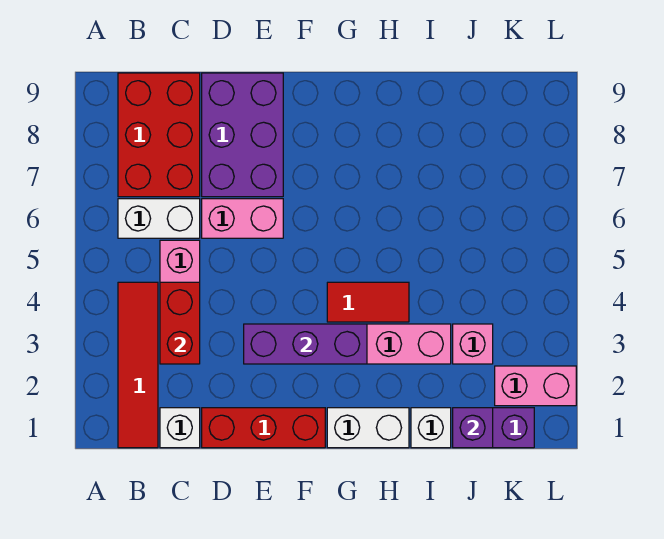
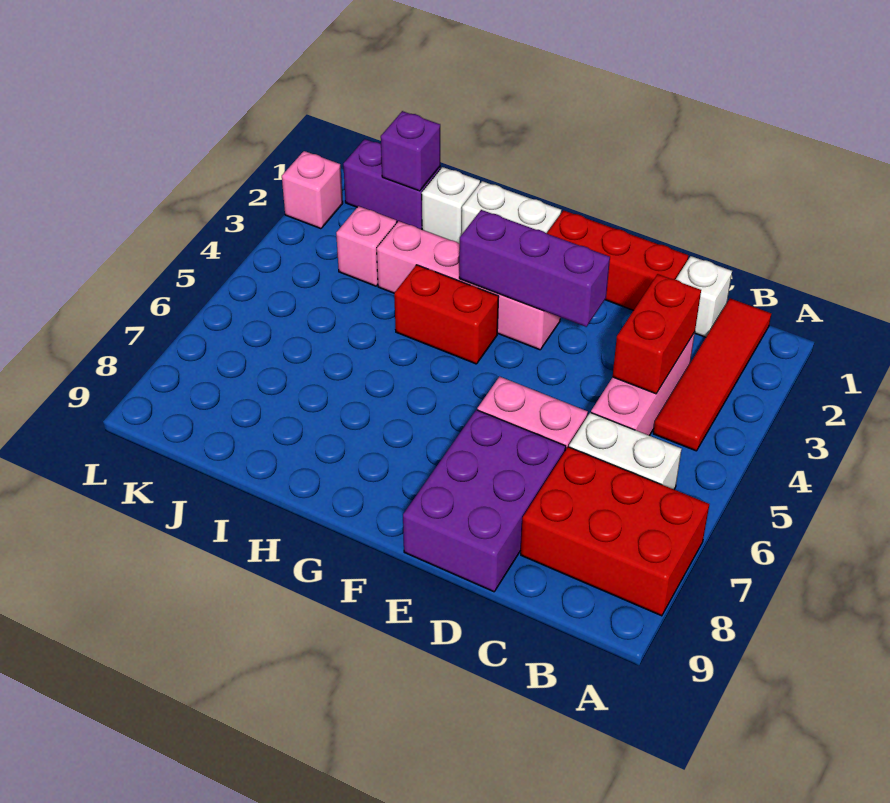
red 2x3 brick [118,73,200,197] -> red 2x3 brick turned to [521,447,709,616]
red 1x2 tile [327,282,409,322] -> red 1x2 brick [394,265,499,364]
pink 1x2 brick [495,366,576,406] -> pink 1x1 brick [282,151,343,229]

